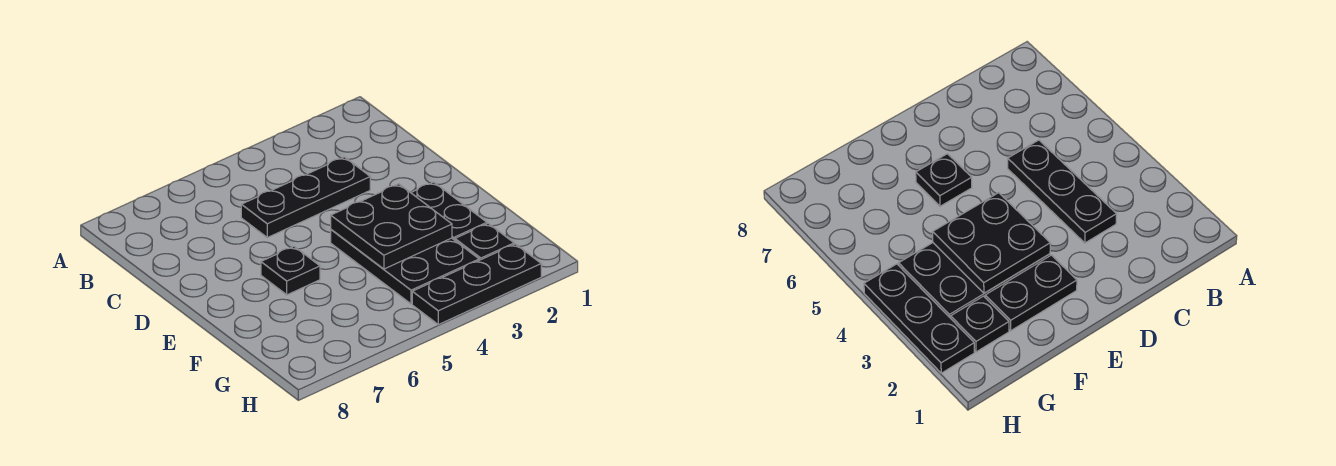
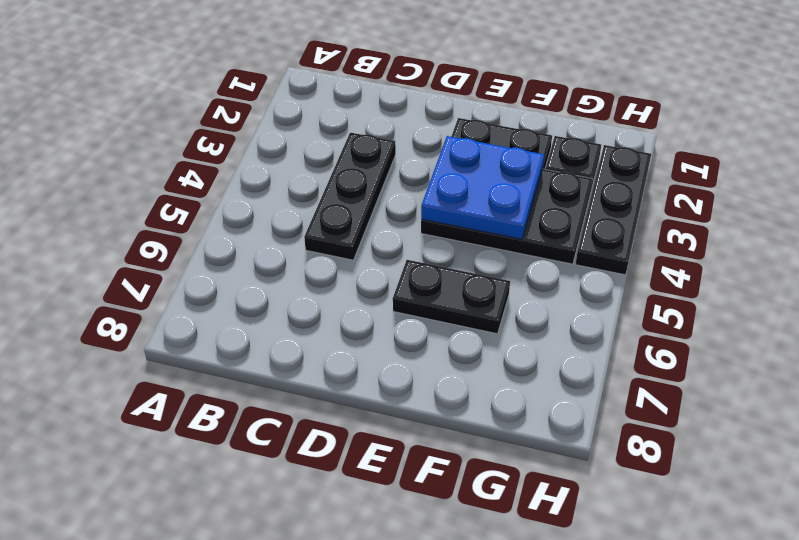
black 2x2 plate [331,184,452,269] -> blue 2x2 plate [421,136,544,239]
black 1x1 plate [261,247,320,295] -> black 1x2 plate [393,260,510,334]

